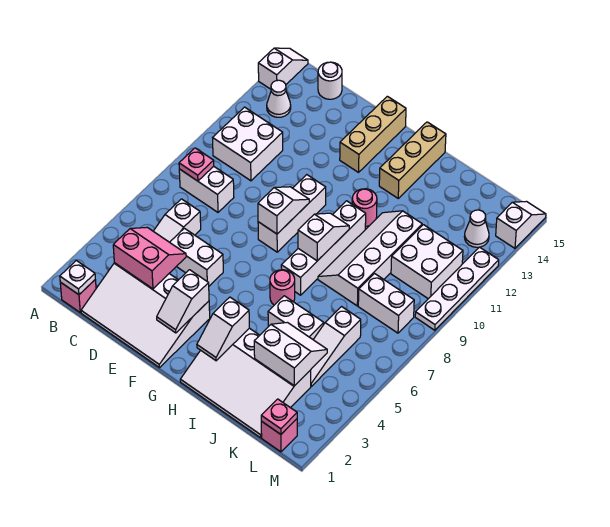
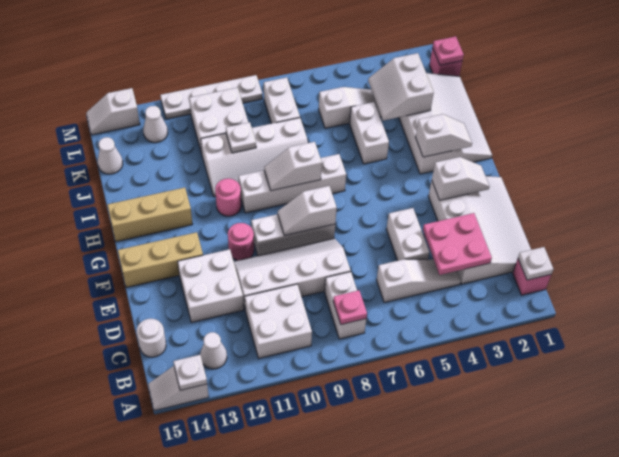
none -> white 1x1 plate [173,355,207,390]
pink 2x2 slope [113,227,186,289] -> pink 2x2 plate [423,213,492,275]
none -> white 2x4 slope [234,238,351,308]
none -> white 2x2 brick [178,249,244,322]
pink 1x1 round brick [270,270,295,305] -> pink 1x1 round brick moved to [228,223,254,260]
none -> white 1x1 plate [226,122,256,153]
none -> white 1x1 cone [98,137,123,174]

